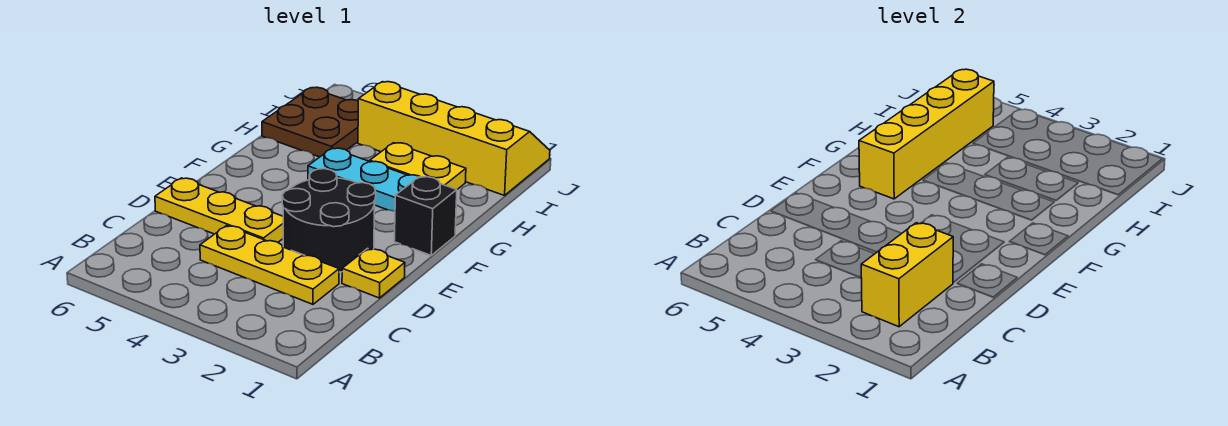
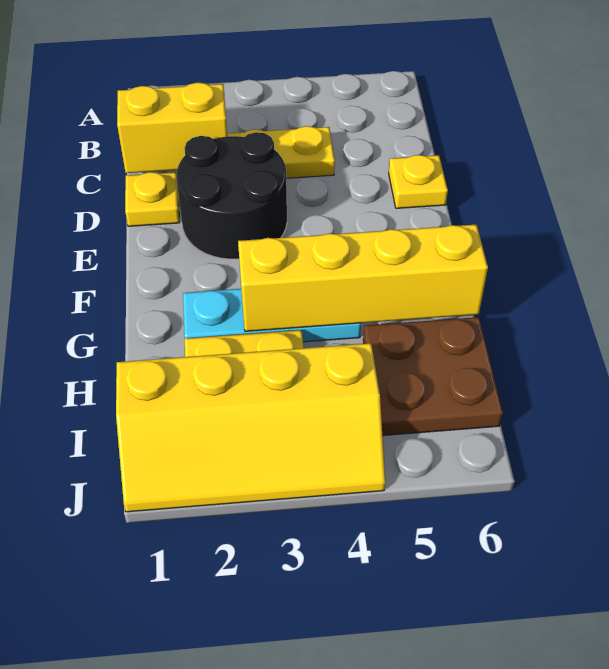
yellow 1x2 brick [861,223,953,327] -> yellow 1x2 brick turned to [117,83,227,173]
yellow 1x3 plate [155,178,283,242] -> yellow 1x1 plate [389,155,448,208]
black 1x1 brick [394,177,457,255] -> none
yellow 1x4 brick [859,69,994,199] -> yellow 1x4 brick turned to [238,225,488,331]

